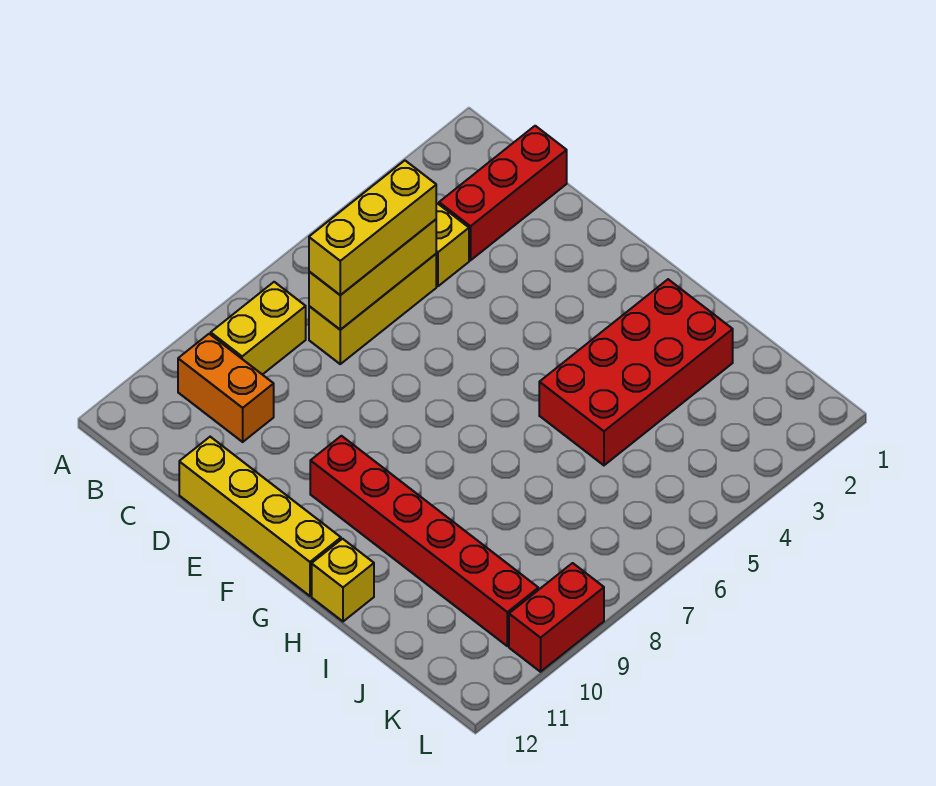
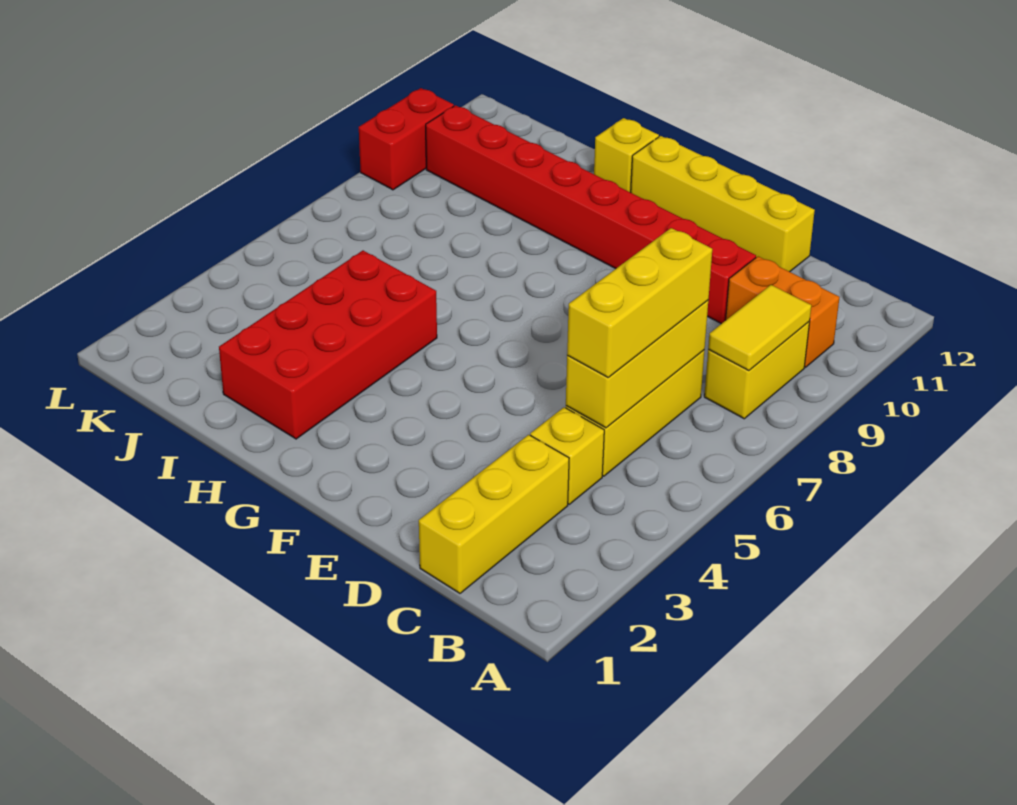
none -> yellow 1x2 tile [708,285,811,371]
red 1x3 brick [439,126,567,260] -> yellow 1x3 brick [419,435,569,593]
red 1x6 brick [310,436,538,646] -> red 1x8 brick [426,105,756,324]

